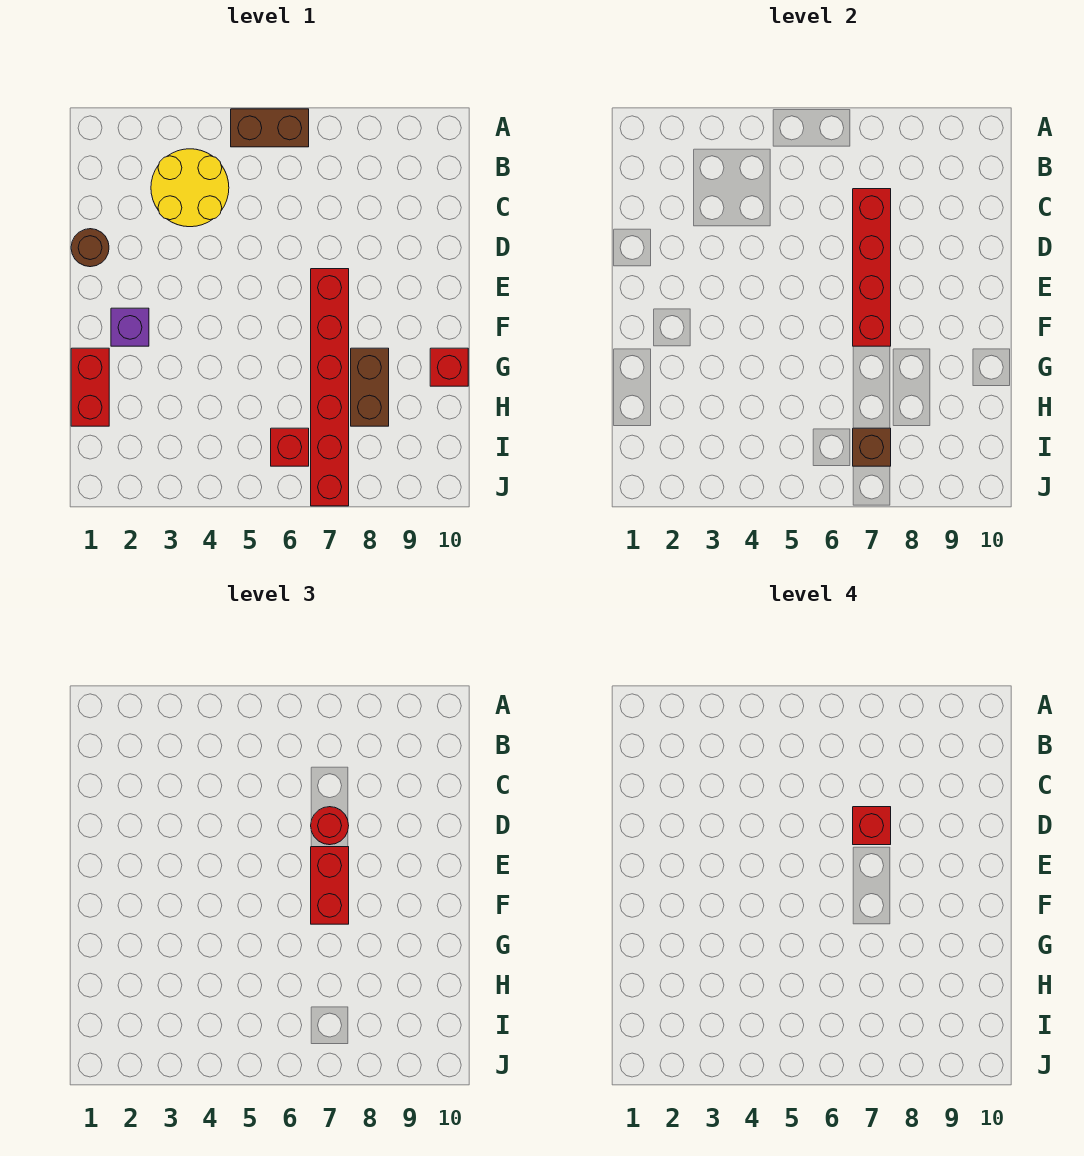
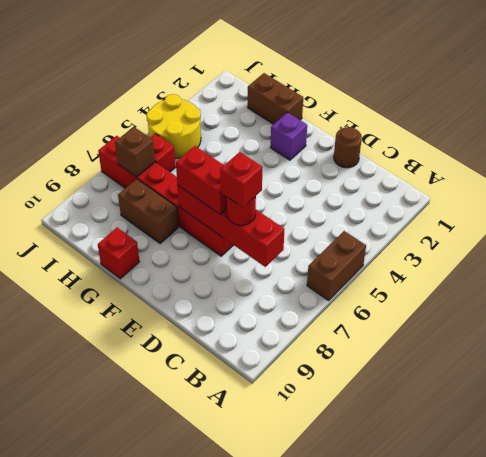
yellow 2x2 round brick [151,149,229,227] -> yellow 2x2 round brick moved to [147,94,201,158]
red 1x2 brick [71,348,109,426] -> brown 1x2 brick [248,73,303,124]

